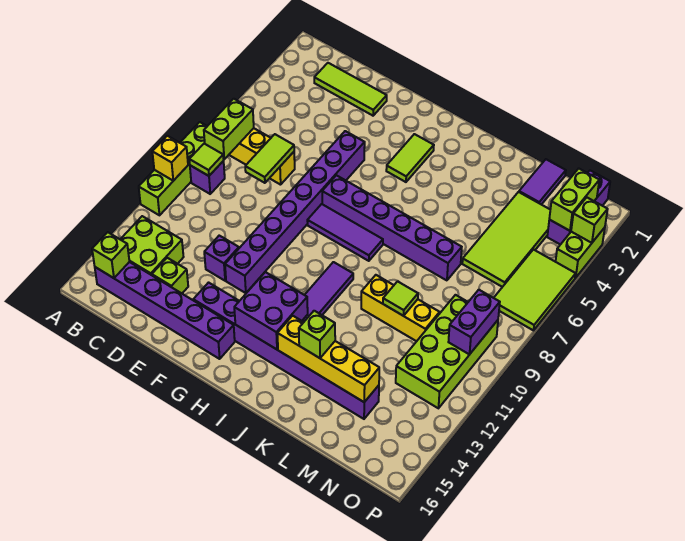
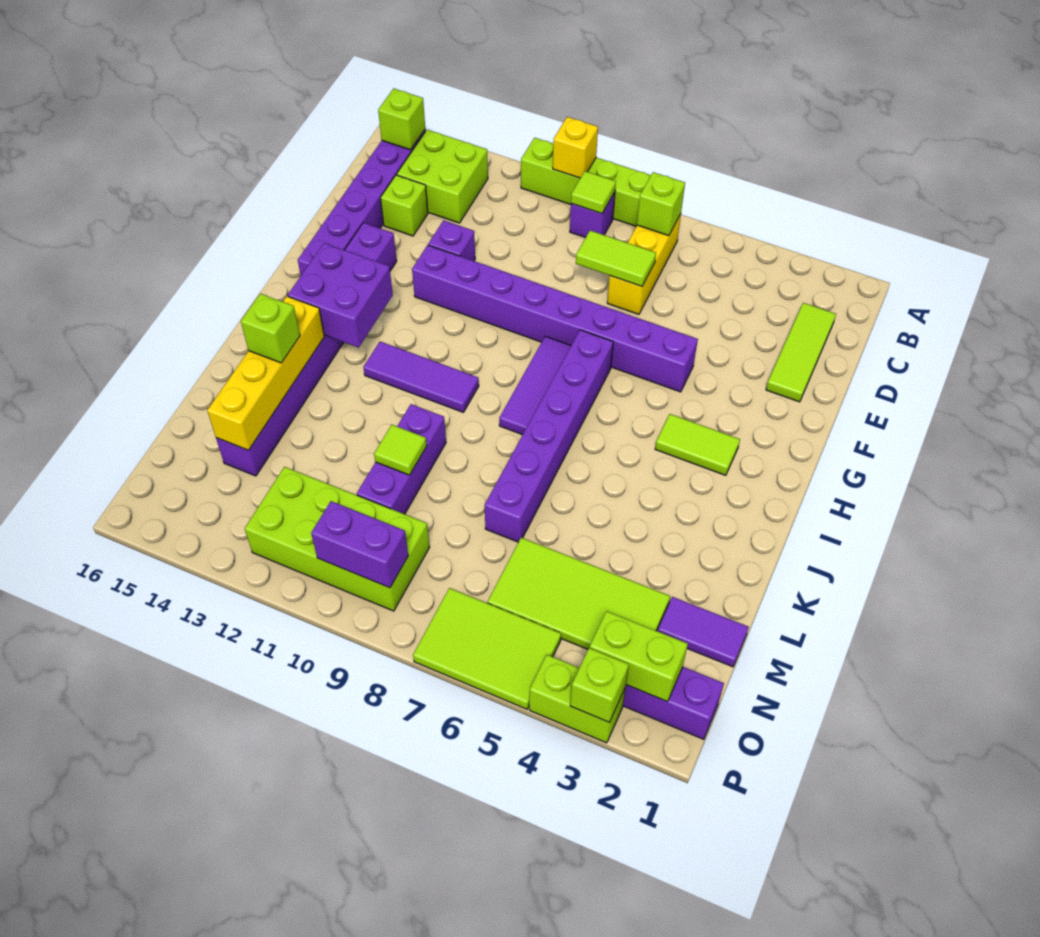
lime 1x2 brick [204,99,254,159] -> lime 1x1 brick [637,172,685,236]
yellow 1x3 brick [361,275,440,341] -> purple 1x3 brick [357,404,446,514]

